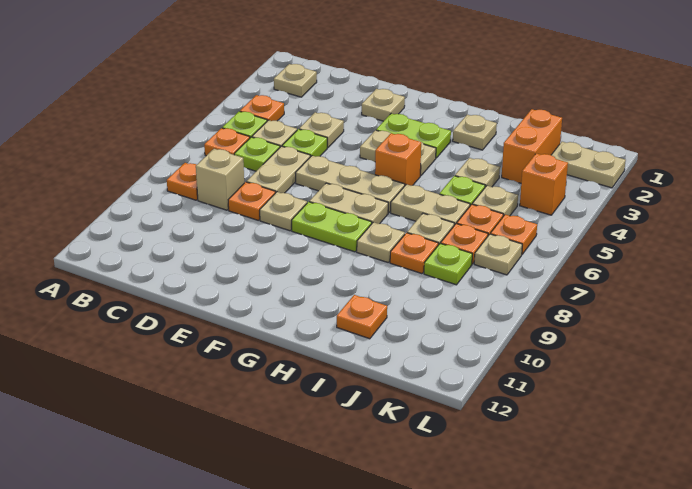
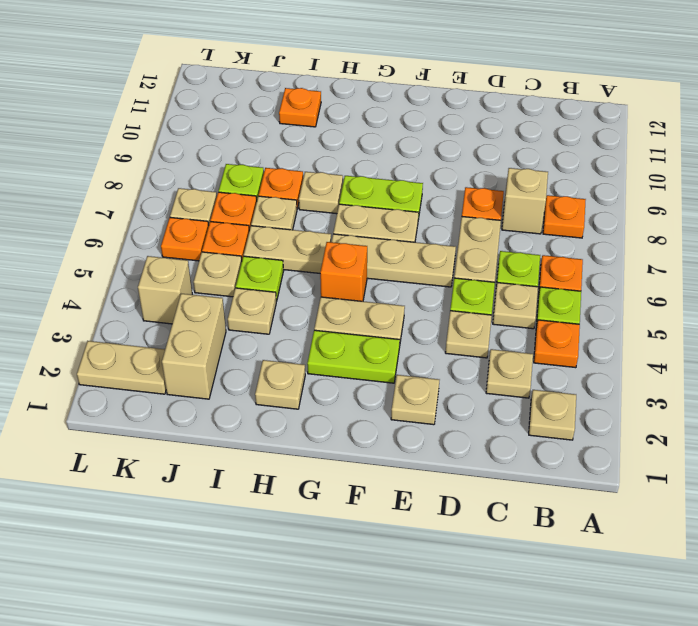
tan 1x1 plate [260,192,307,231] -> tan 1x1 plate moved to [486,349,533,398]
orange 1x2 brick [502,109,562,183] -> tan 1x2 brick [162,294,226,399]
orange 1x1 brick [520,153,568,215] -> tan 1x1 brick [138,256,192,324]

